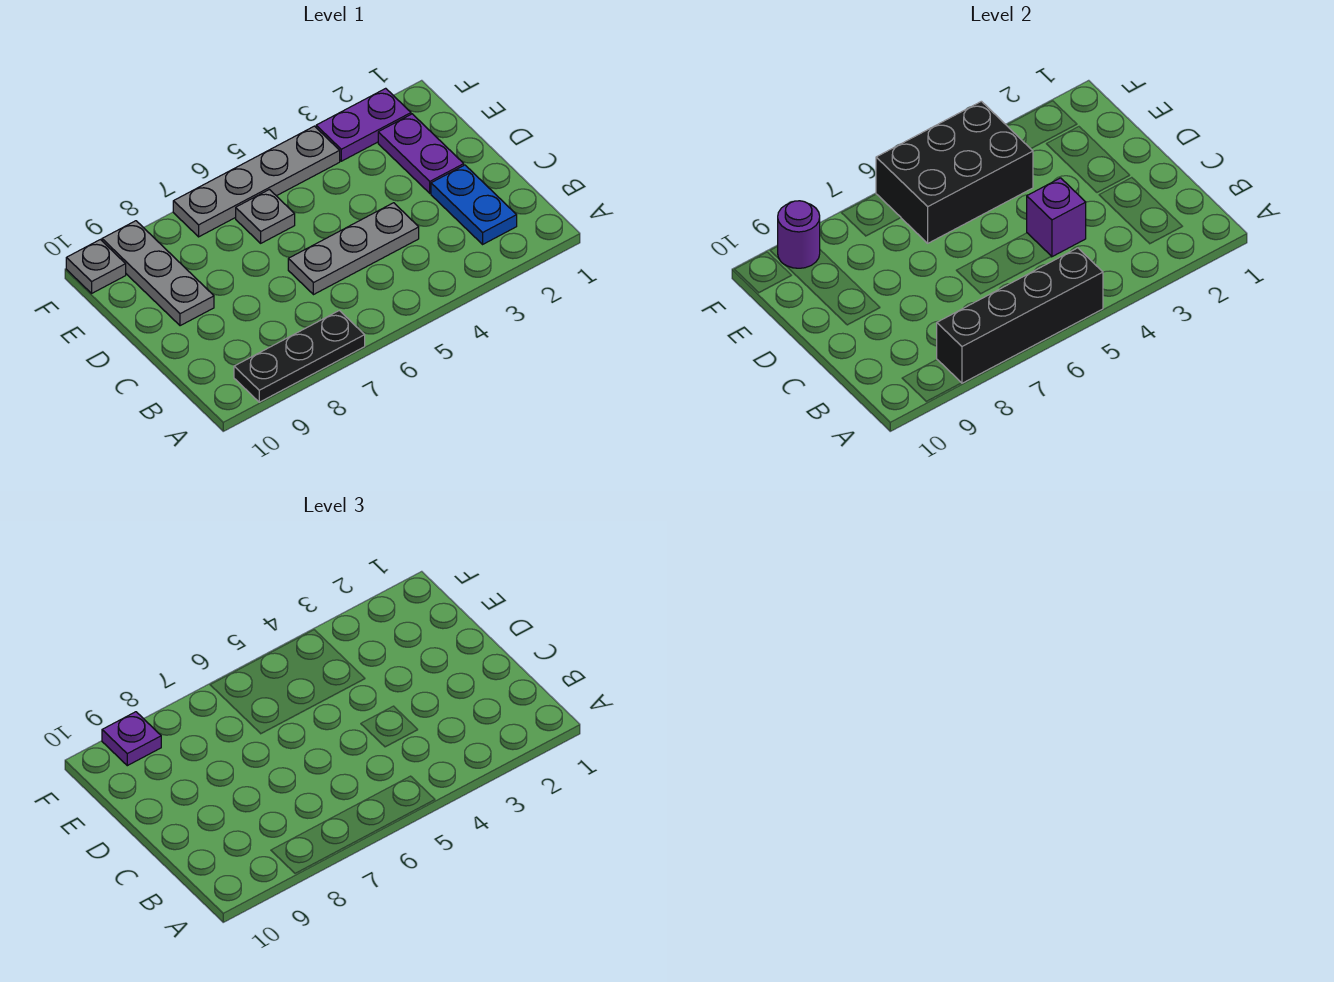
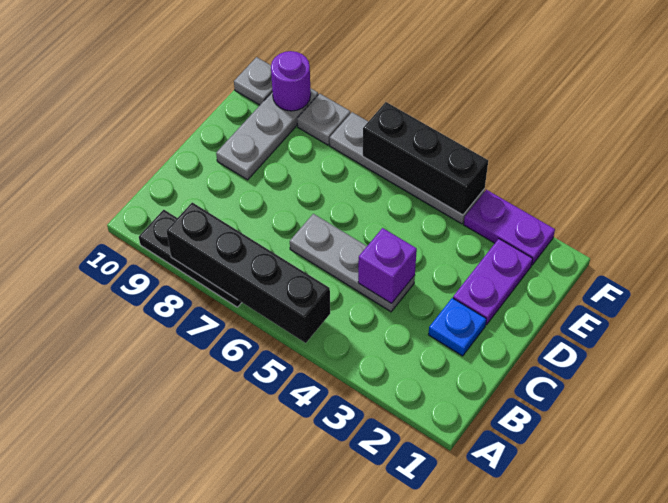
blue 1x2 plate [431,165,517,244] -> blue 1x1 plate [428,298,486,356]
black 2x3 brick [876,101,1033,243] -> black 1x3 brick [363,102,488,215]
grey 1x1 plate [236,190,295,243] -> grey 1x1 plate moved to [297,94,350,145]
purple 1x1 plate [102,712,161,766] -> none

